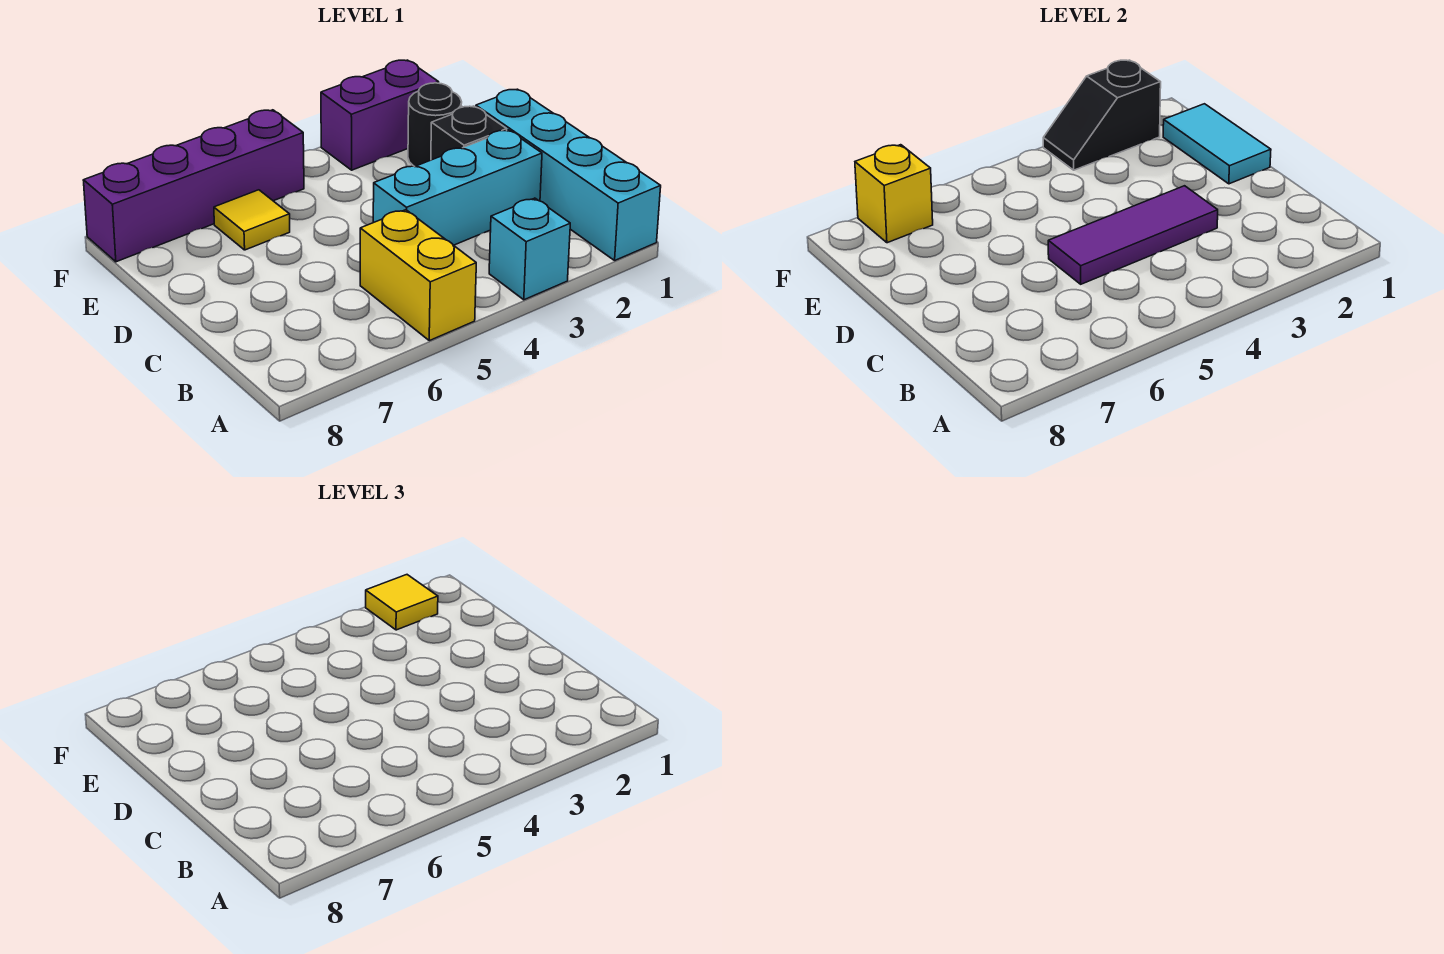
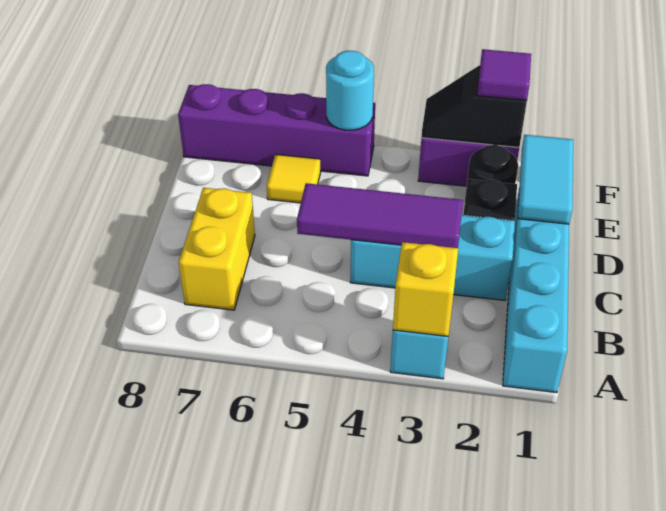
yellow 1x2 brick [360,210,476,341] -> yellow 1x2 brick moved to [179,188,255,310]
yellow 1x1 tile [366,575,438,630] -> purple 1x1 tile [477,49,531,100]
none -> cyan 1x1 round brick [326,51,374,130]
yellow 1x1 brick [855,145,933,243] -> yellow 1x1 brick moved to [393,242,458,336]

